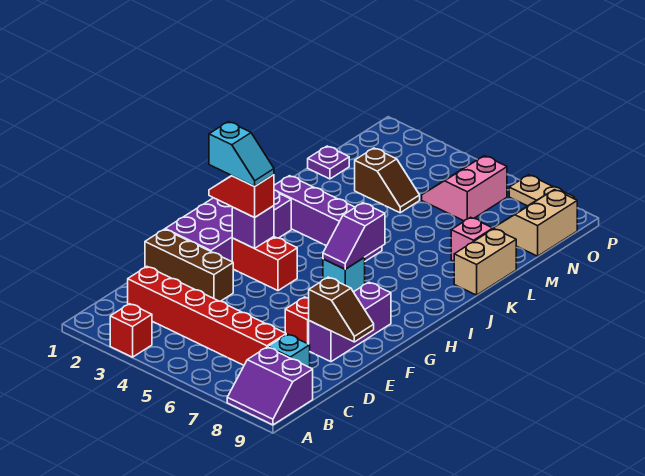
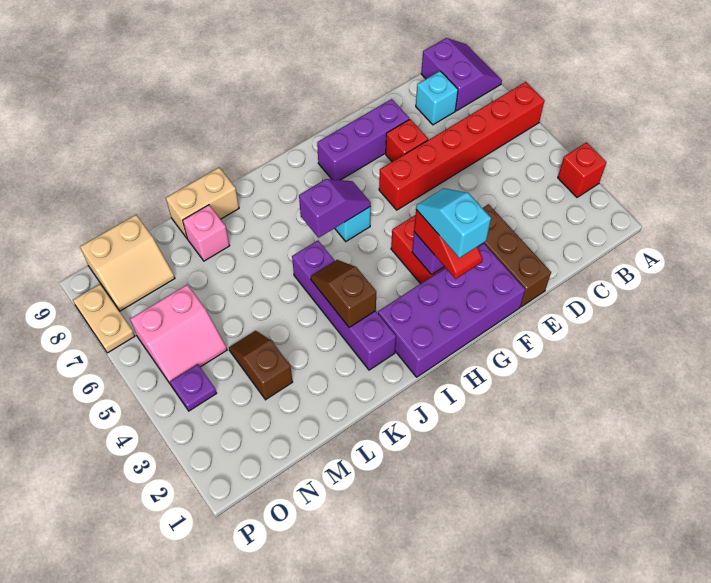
red 1x6 brick [128,267,286,365] -> red 1x6 brick turned to [379,82,544,210]
brown 1x2 slope [309,277,374,342] -> brown 1x2 slope moved to [311,260,376,327]
purple 1x1 plate [308,146,349,179] -> purple 1x1 plate moved to [170,364,217,411]

